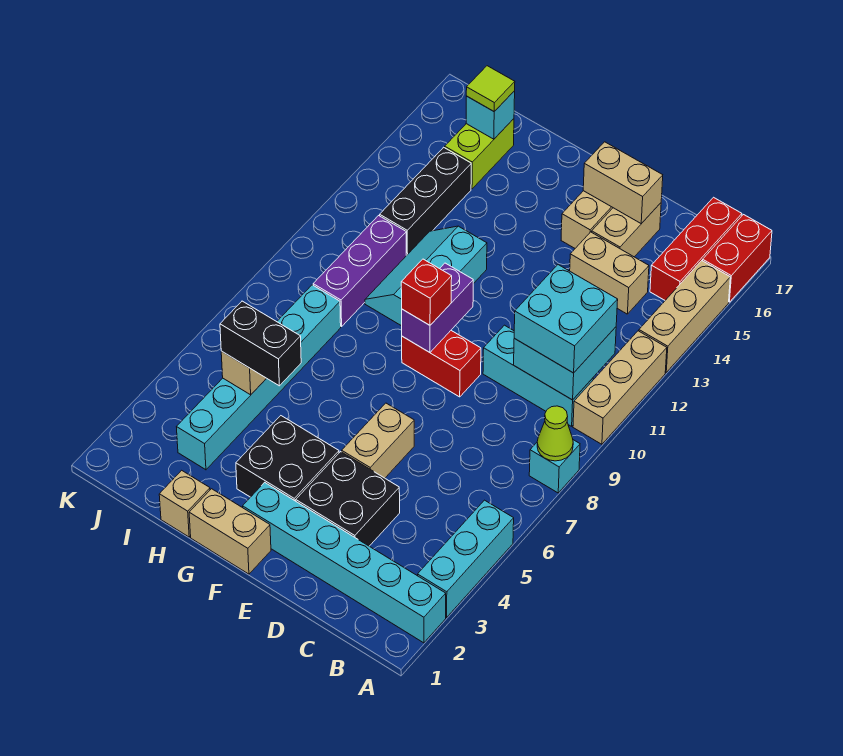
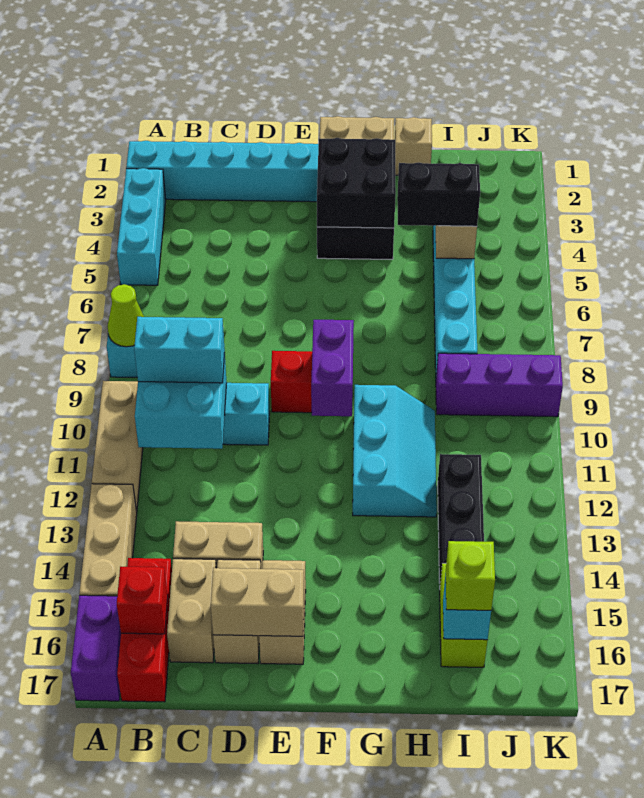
red 1x2 brick [703,215,772,302] -> purple 1x2 brick [71,595,121,701]
cyan 2x2 brick [514,265,618,373] -> cyan 1x2 brick [134,317,225,383]
black 2x2 brick [296,452,400,546] -> black 2x2 brick moved to [317,138,396,228]
tan 1x2 brick [342,403,414,478] -> tan 1x2 brick moved to [167,559,216,663]
red 1x1 brick [401,259,452,325] -> red 1x1 brick moved to [117,567,168,634]
purple 1x3 brick [313,216,406,327] -> purple 1x3 brick turned to [436,353,563,417]
lime 1x1 tile [466,66,515,111] -> lime 1x1 brick [446,541,495,610]

